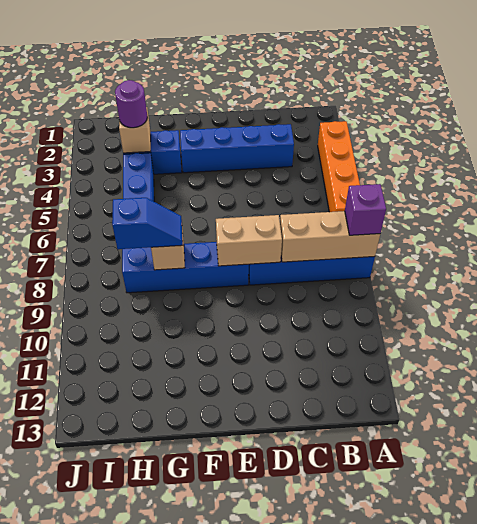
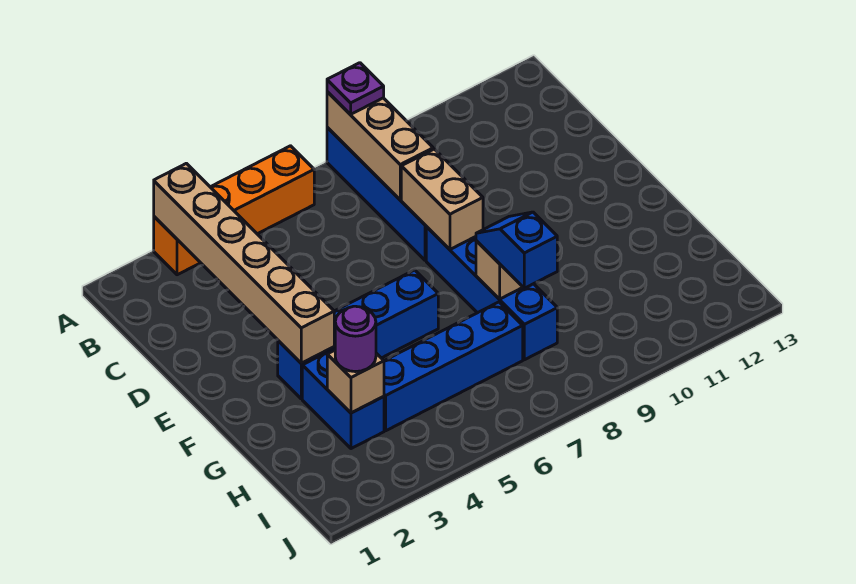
none -> tan 1x6 brick [154,163,334,363]
purple 1x1 brick [345,184,386,235] -> purple 1x1 plate [327,63,384,115]
blue 1x4 brick [180,124,294,173] -> blue 1x4 brick turned to [278,270,438,399]

